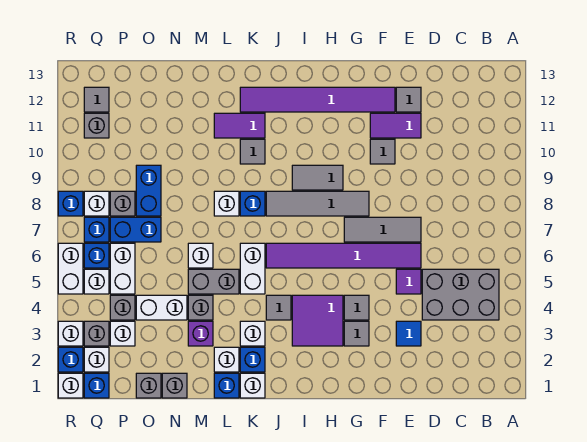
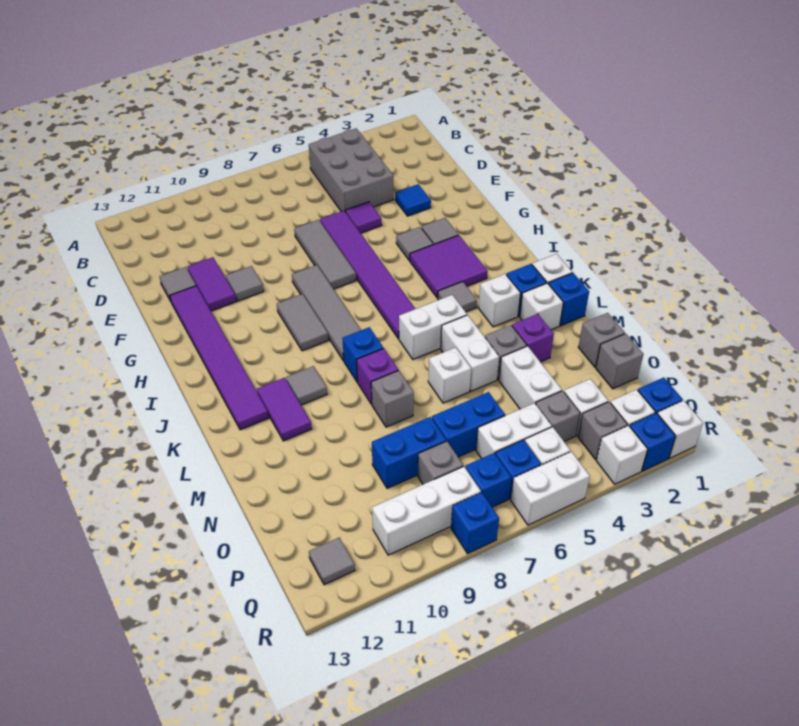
grey 1x2 brick [188,269,239,294] -> white 1x2 brick [441,315,499,391]
white 1x1 brick [214,191,239,216] -> purple 1x1 brick [357,348,398,404]
blue 1x2 brick [110,217,161,242] -> blue 1x2 brick turned to [432,392,505,457]
white 1x1 brick [84,191,109,216] -> white 1x3 brick [372,466,481,555]
grey 1x1 brick [84,113,109,138] -> grey 1x1 brick moved to [371,371,414,427]

